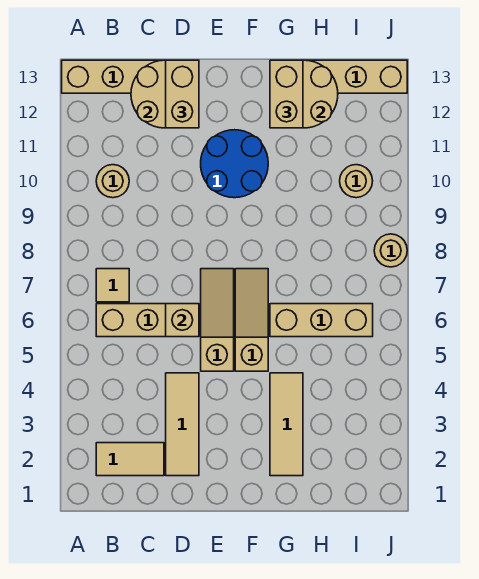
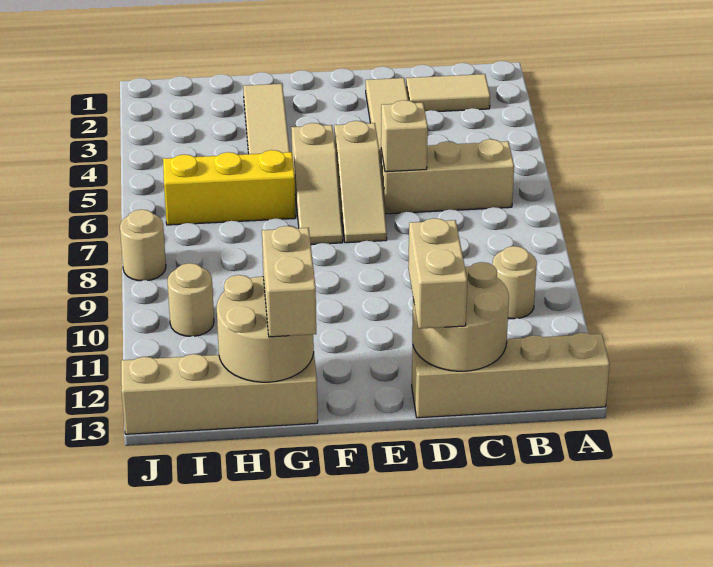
tan 1x1 tile [96,269,129,302] -> none
blue 2x2 round brick [201,130,268,198] -> none
tan 1x3 brick [270,304,373,337] -> yellow 1x3 brick [163,150,296,225]

